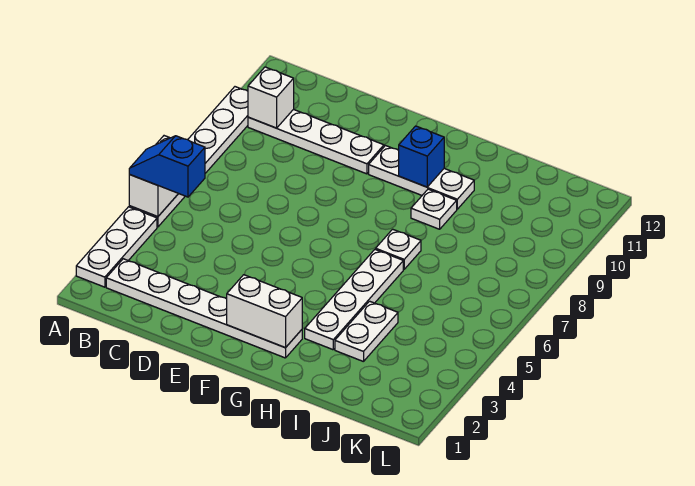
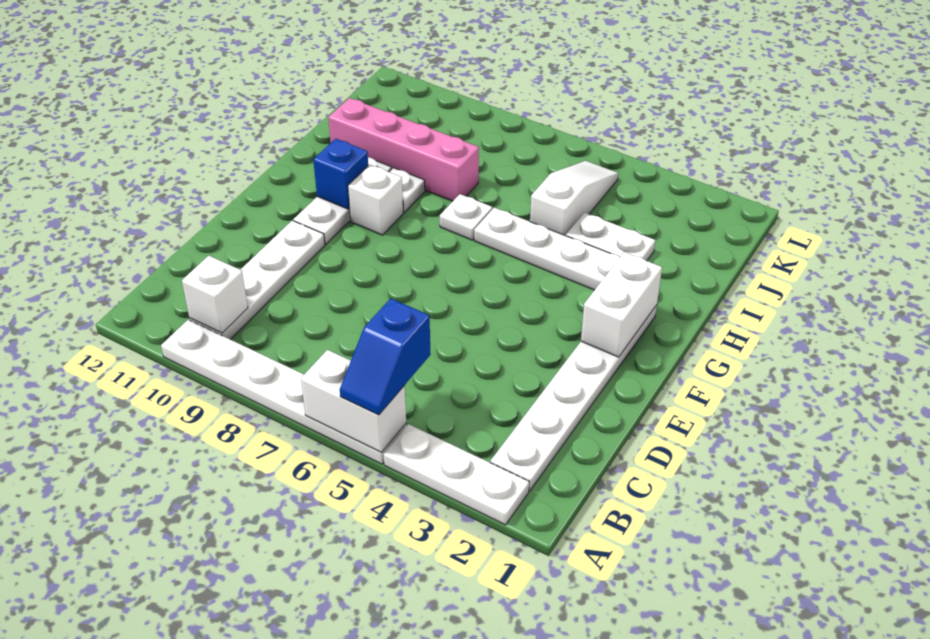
none -> white 1x1 brick [348,165,404,235]
none -> white 1x3 slope [530,161,618,236]
none -> pink 1x4 brick [328,98,479,201]

